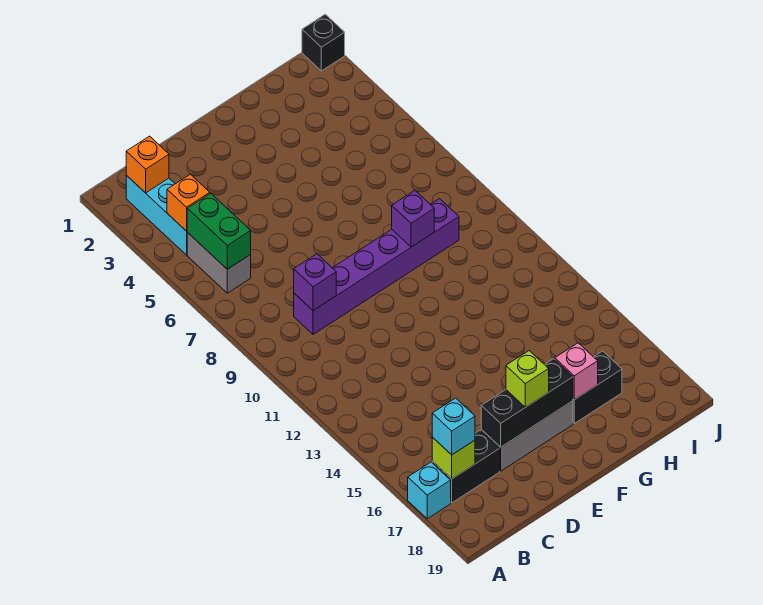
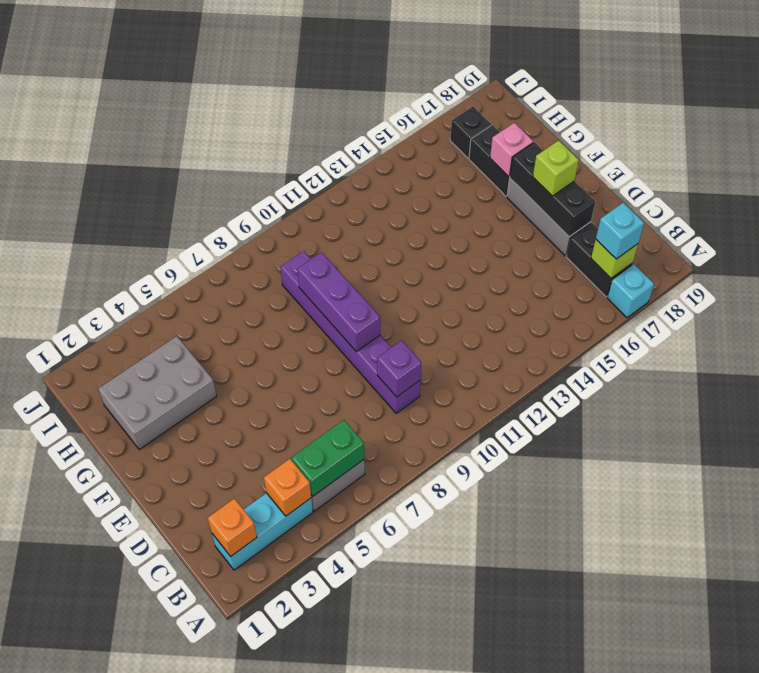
none -> grey 2x3 brick [98,336,217,450]
purple 1x1 brick [392,190,434,247] -> purple 1x3 brick [297,253,380,352]
black 1x1 brick [302,14,345,71] -> black 1x1 brick moved to [450,106,491,158]

